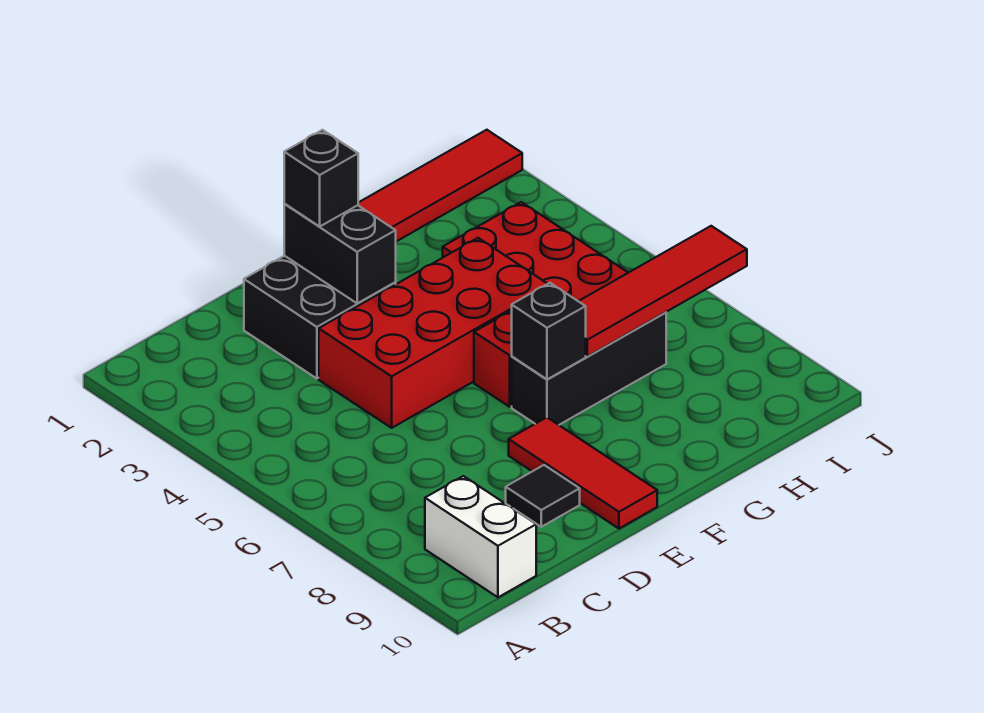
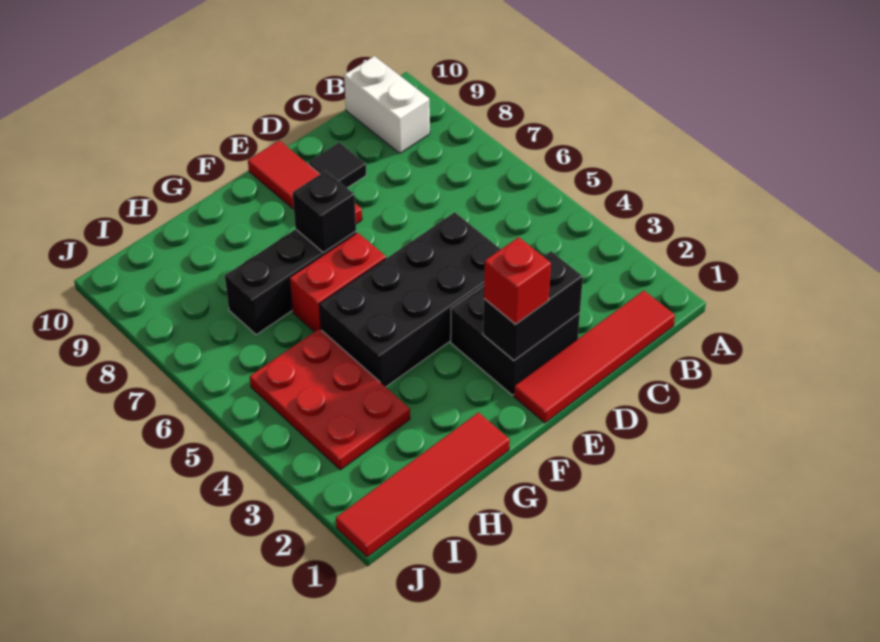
red 2x4 brick [319,238,547,428] -> black 2x4 brick [319,212,501,387]
black 1x2 brick [284,204,396,303] -> black 1x2 brick turned to [483,251,583,360]
black 1x1 brick [284,130,358,226] -> red 1x1 brick [484,237,551,324]
red 1x4 tile [578,226,747,356] -> red 1x4 tile moved to [514,291,675,423]

